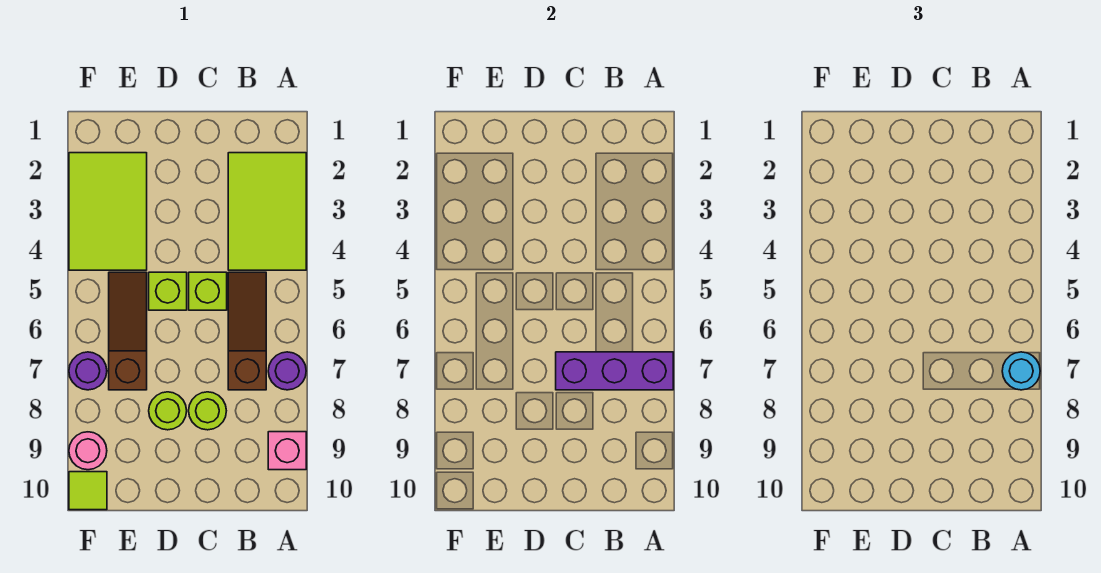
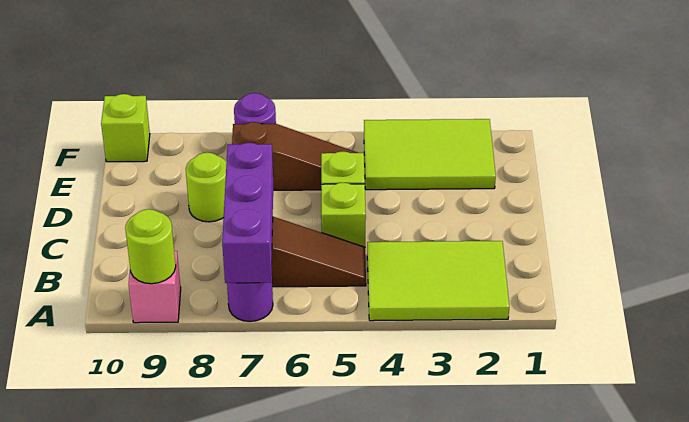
cyan 1x1 round brick [1002,352,1040,390] -> none
lime 1x1 round brick [189,392,226,430] -> lime 1x1 round brick moved to [125,209,176,284]
pink 1x1 round brick [69,432,107,470] -> none
lime 1x1 tile [69,472,107,510] -> lime 1x1 brick [101,94,150,162]

